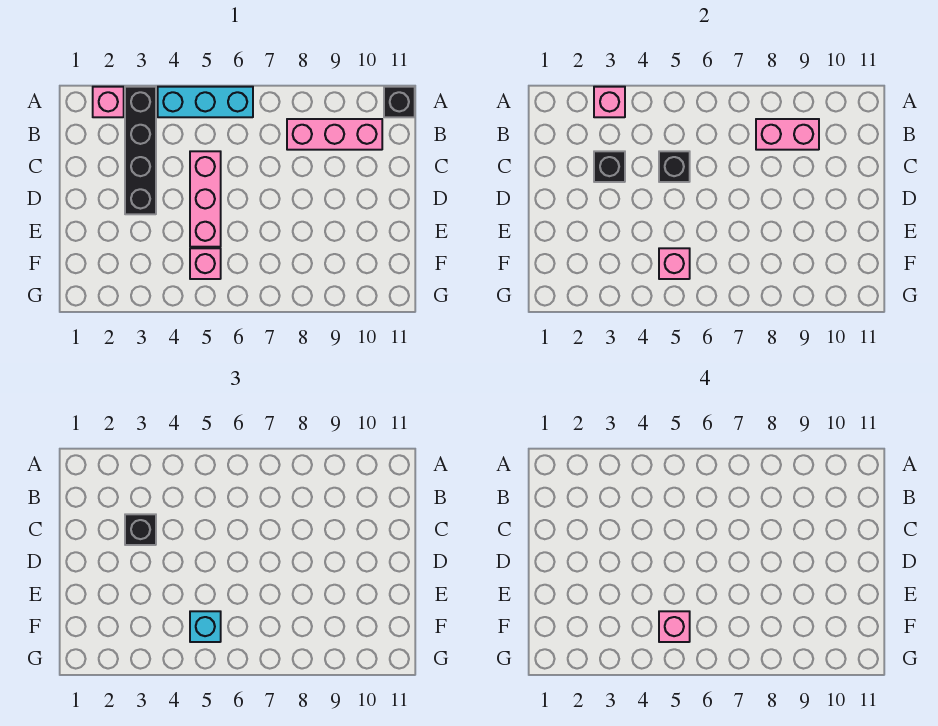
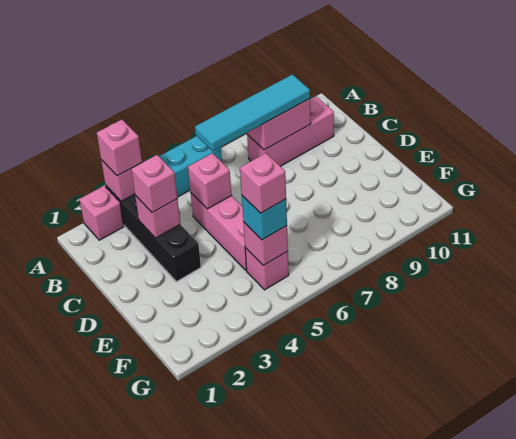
none -> pink 1x1 brick [97,120,142,176]
black 1x1 brick [384,87,415,117] -> none
none -> cyan 1x4 tile [195,75,310,151]
black 1x1 brick [594,151,625,182] -> pink 1x1 brick [135,196,180,238]
black 1x1 brick [125,514,156,545] -> pink 1x1 brick [131,155,177,213]
black 1x1 brick [659,151,690,182] -> pink 1x1 brick [188,153,232,209]

